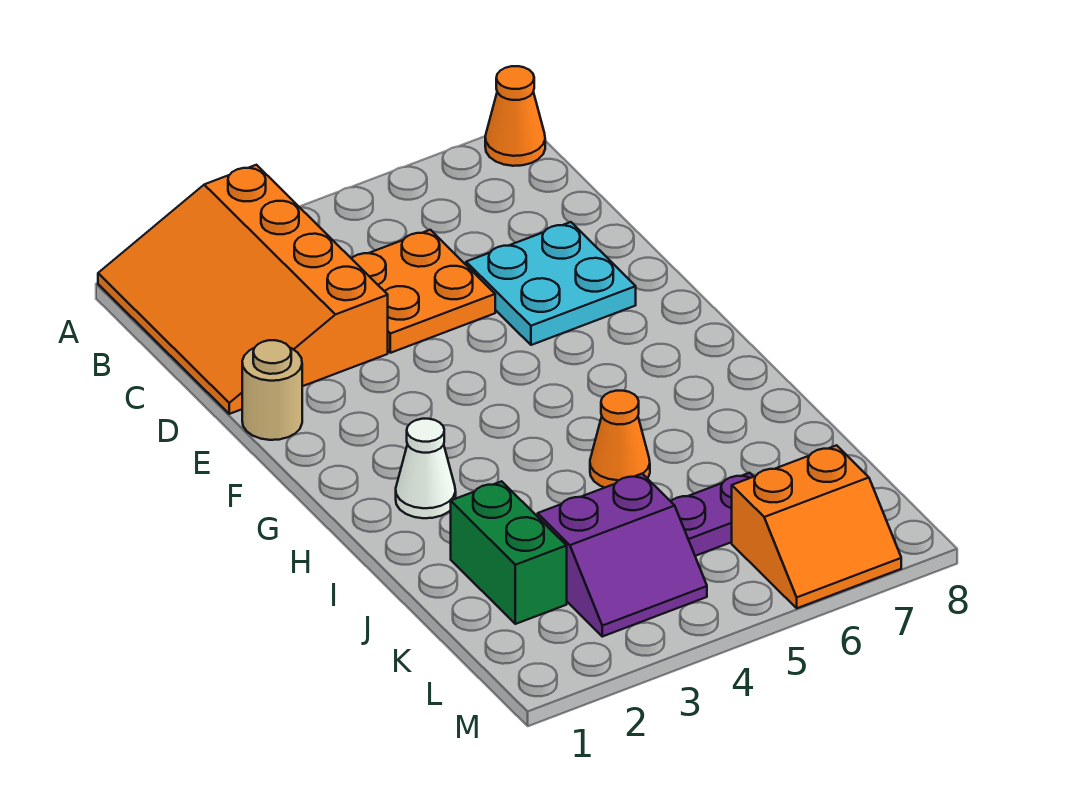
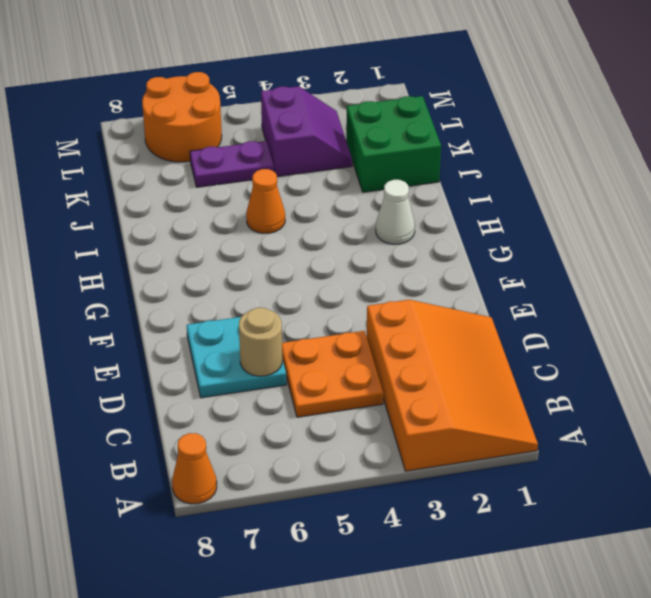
tan 1x1 round brick [242,340,302,440] -> tan 1x1 round brick moved to [239,308,282,376]
green 1x2 brick [451,481,567,624] -> green 2x2 brick [346,96,441,192]
purple 2x2 slope [538,474,707,637] -> purple 2x2 slope turned to [261,86,352,177]
orange 2x2 slope [732,445,901,608] -> orange 2x2 round brick [142,72,222,162]

